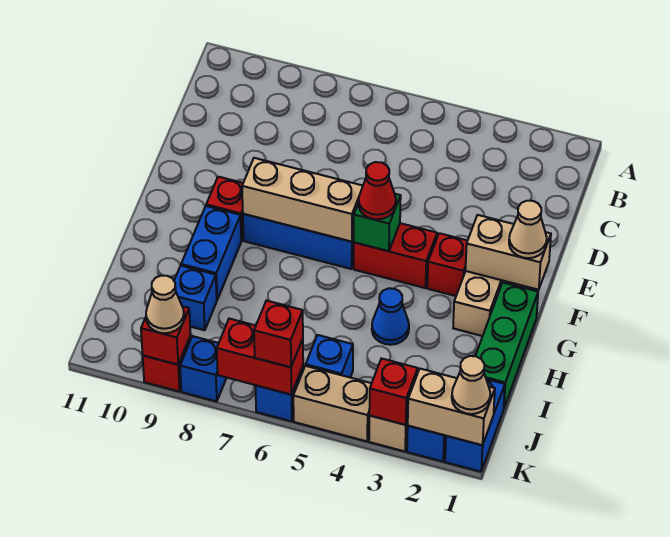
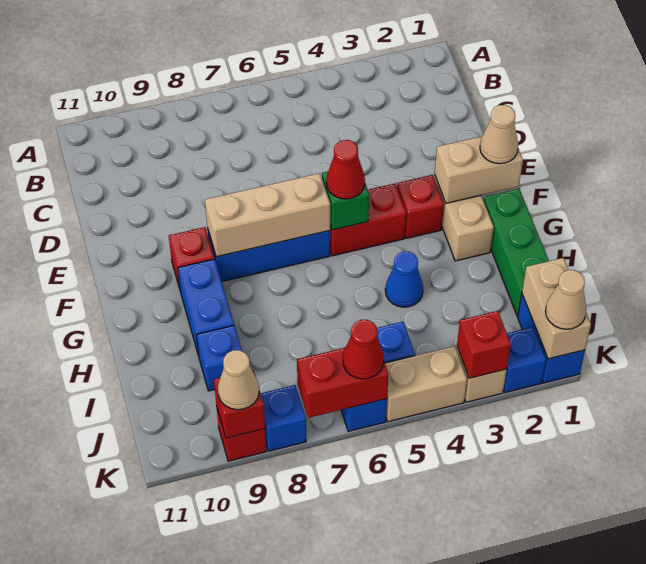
tan 1x2 brick [408,369,495,445] -> tan 1x2 brick turned to [522,258,591,359]
red 1x1 brick [254,301,303,367] -> red 1x1 cone [343,320,384,379]

